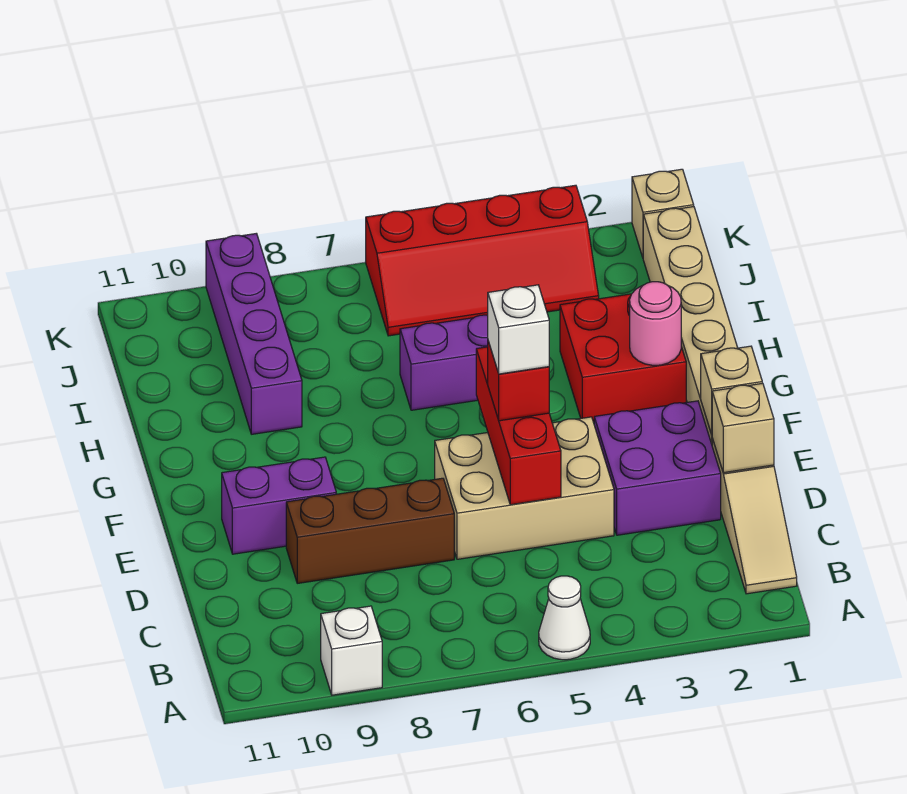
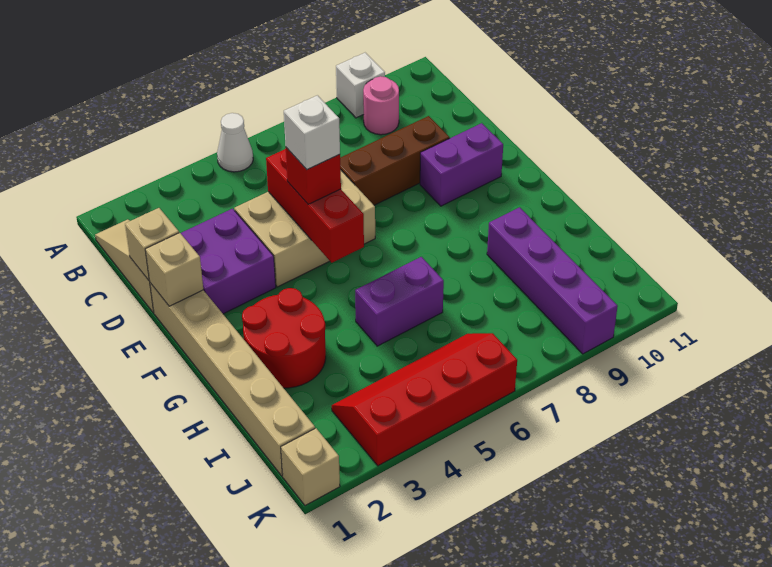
red 2x2 brick [560,294,686,422] -> red 2x2 round brick [242,288,326,388]
pink 1x1 round brick [630,282,681,365] -> pink 1x1 round brick moved to [363,76,399,135]

